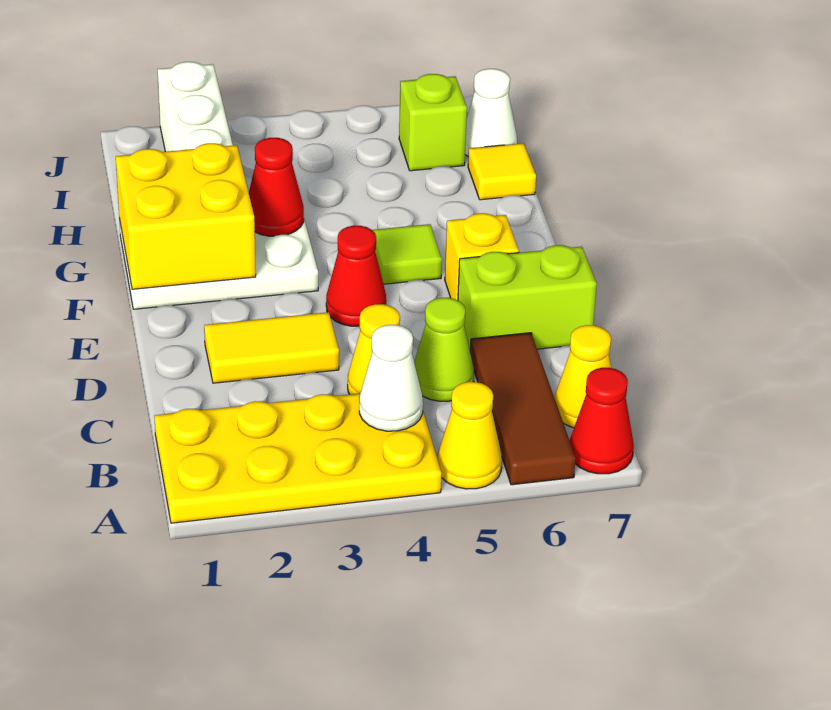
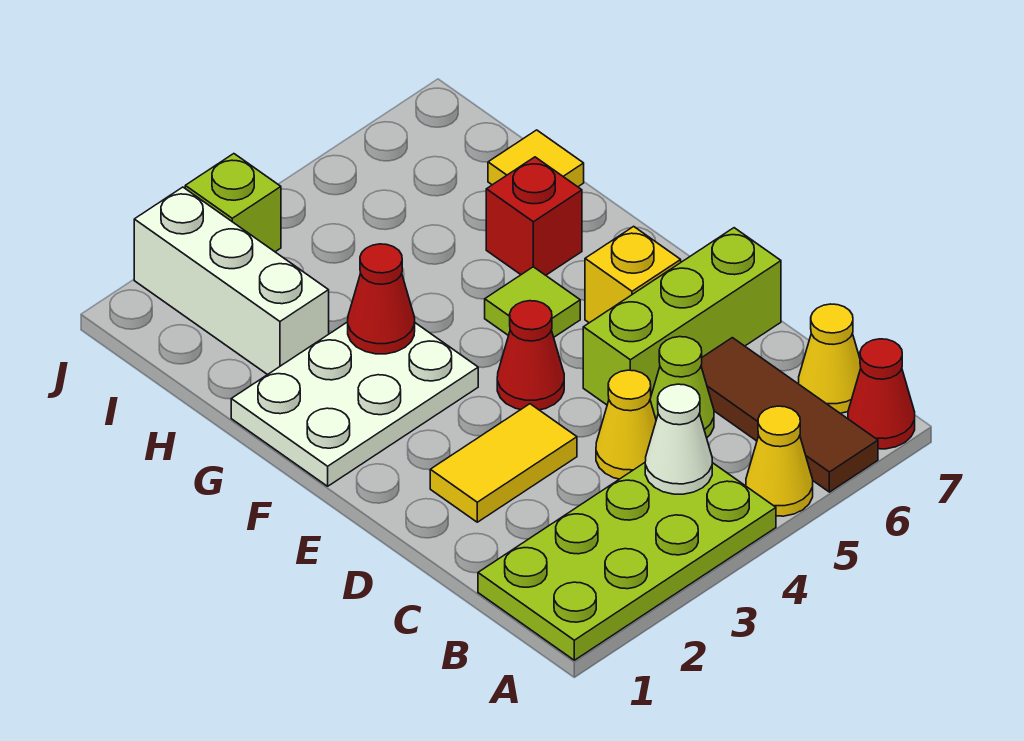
yellow 2x4 plate [154,393,441,523] -> lime 2x4 plate [478,463,776,660]
lime 1x2 brick [458,245,597,349] -> lime 1x3 brick [583,228,781,405]
yellow 2x2 brick [116,143,256,289] -> none
none -> red 1x1 brick [486,157,582,275]
lime 1x1 brick [399,74,467,171] -> lime 1x1 brick moved to [185,154,281,252]
white 1x1 cone [465,69,517,156] -> none

